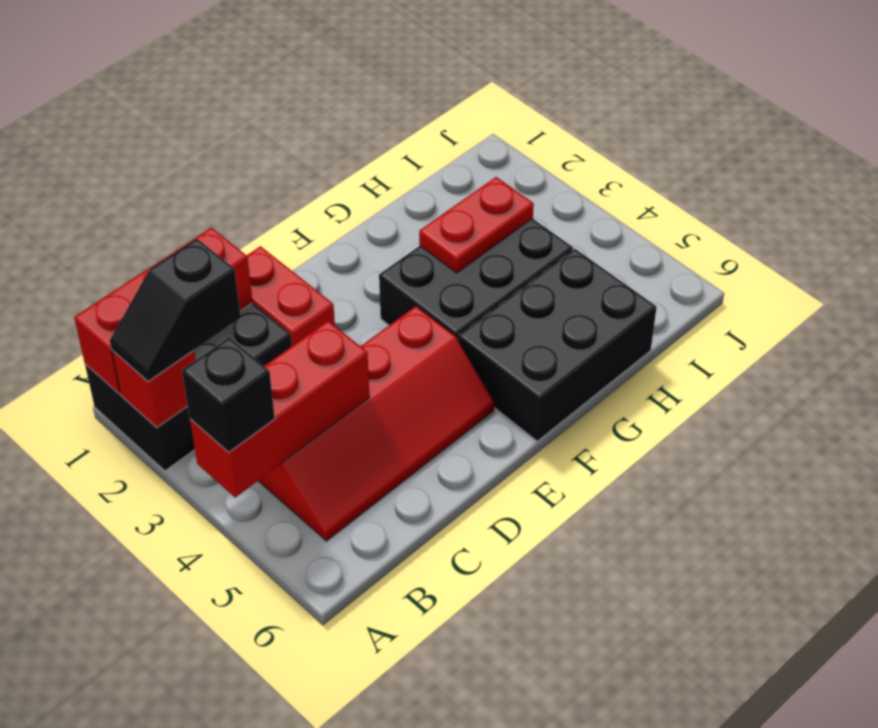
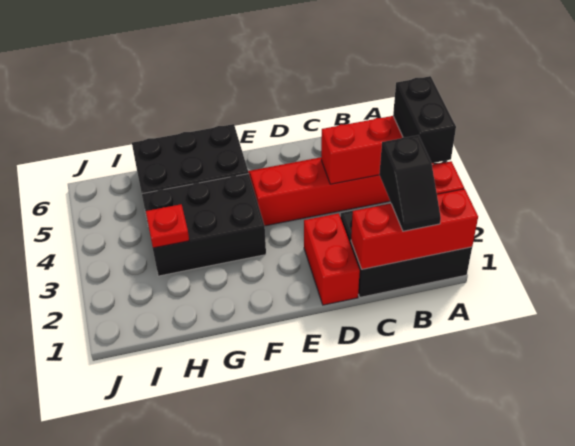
black 1x2 slope [110,238,241,381] -> black 1x2 slope turned to [379,135,441,231]
black 1x1 brick [182,337,275,452] -> black 1x2 brick [393,76,456,163]
red 1x2 plate [419,177,534,273] -> red 1x1 plate [146,204,189,248]

